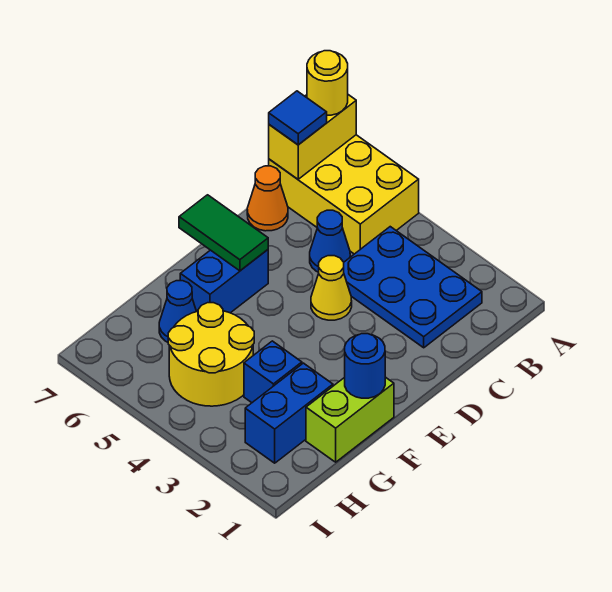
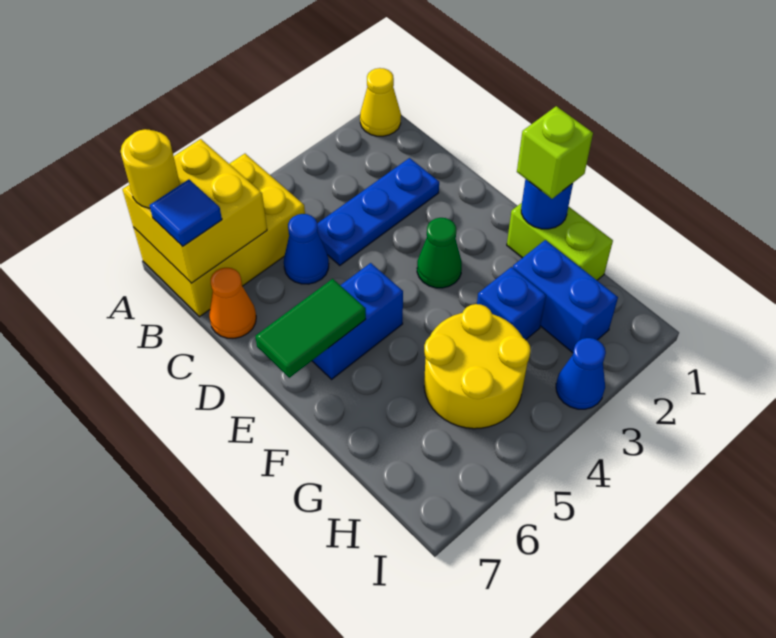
yellow 1x2 brick [269,95,356,179] -> yellow 2x2 brick [123,139,267,283]
blue 2x3 plate [344,227,482,348] -> blue 1x3 plate [317,158,439,265]
yellow 1x1 cone [311,256,352,320] -> yellow 1x1 cone moved to [360,68,401,136]
none -> green 1x1 cone [417,218,462,288]
blue 1x2 brick [180,250,268,313] -> blue 1x2 brick turned to [312,263,403,379]
none -> lime 1x1 brick [517,106,593,199]
blue 1x1 cone [159,281,197,342] -> blue 1x1 cone moved to [556,338,606,409]

